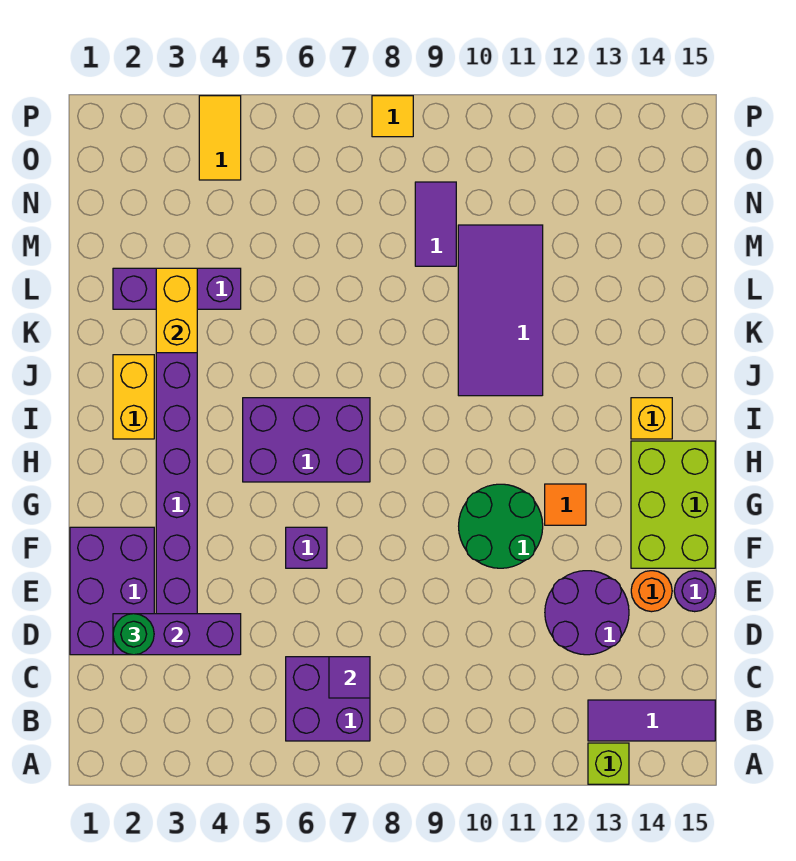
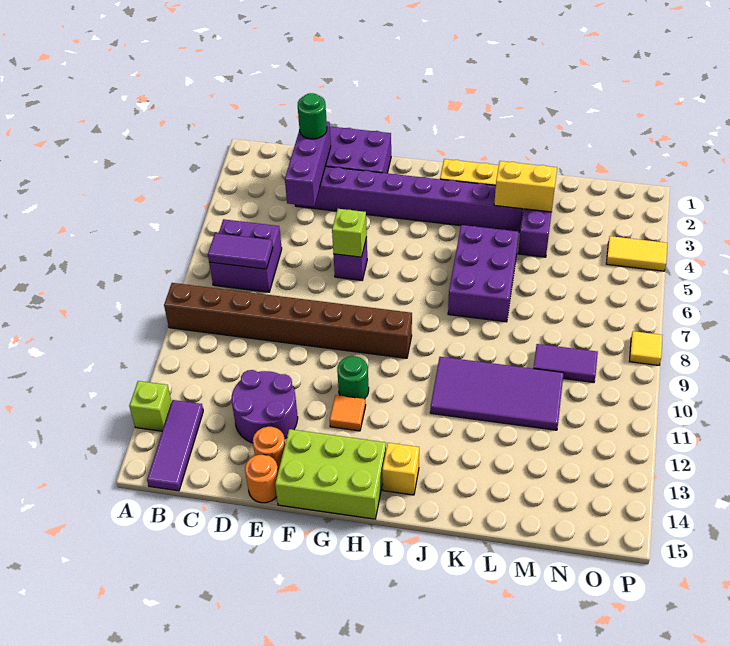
none -> brown 1x8 brick [164,283,412,358]
purple 1x1 tile [329,657,370,698] -> purple 1x2 tile [208,233,273,269]
purple 1x1 round brick [674,571,715,612] -> orange 1x1 round brick [245,455,278,503]
none -> lime 1x1 brick [332,209,367,257]
green 2x2 round brick [459,484,543,568] -> green 1x1 round brick [337,356,369,399]
purple 2x3 brick [243,398,370,482] -> purple 2x3 brick moved to [448,225,519,322]

